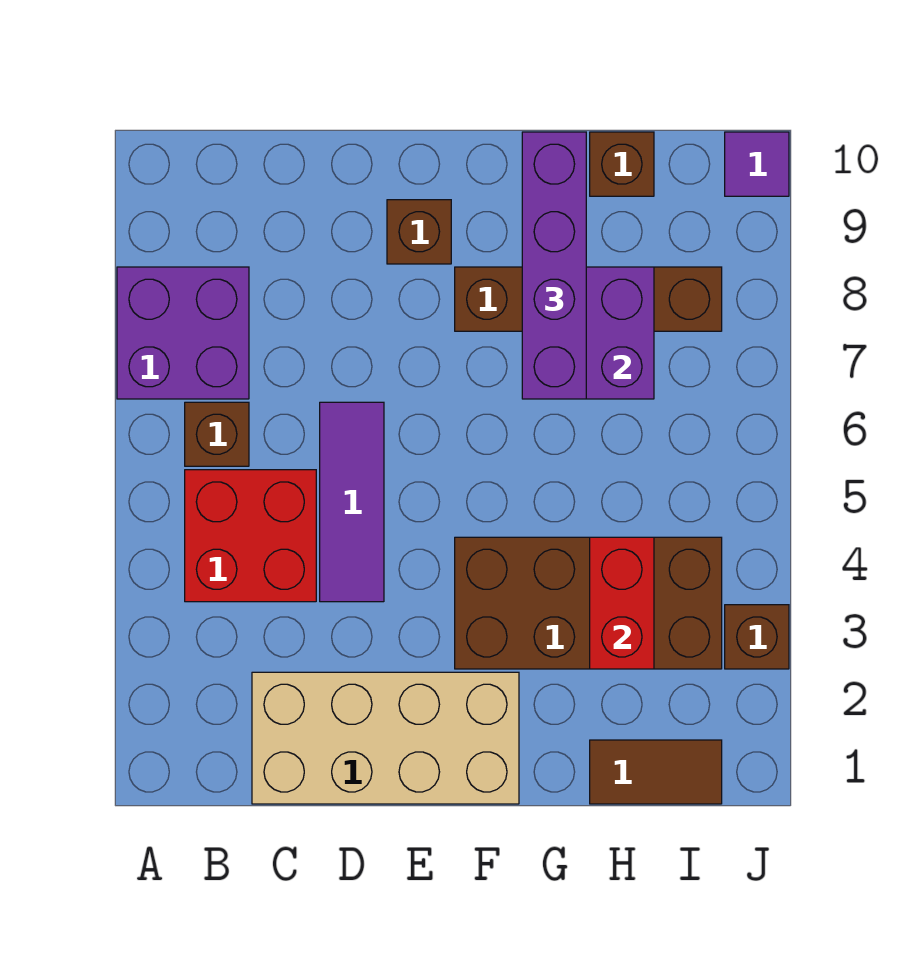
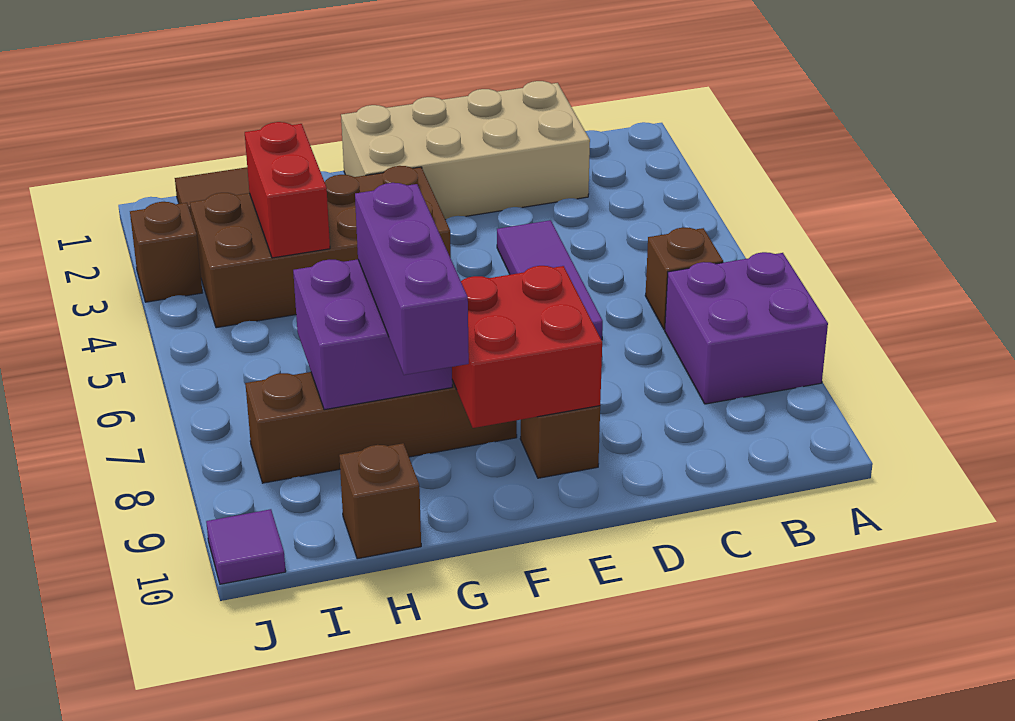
red 2x2 brick [185,470,316,602] -> red 2x2 brick moved to [452,266,602,428]
purple 1x4 brick [522,132,586,399] -> purple 1x3 brick [355,183,469,375]

